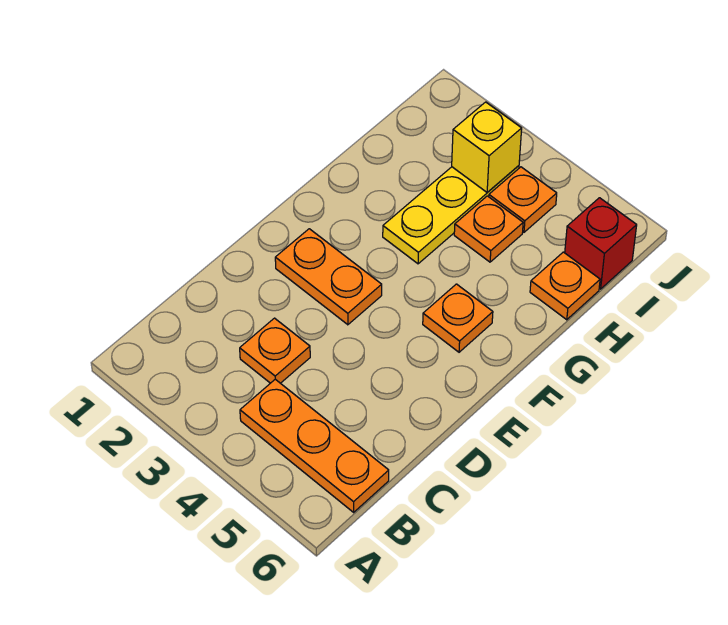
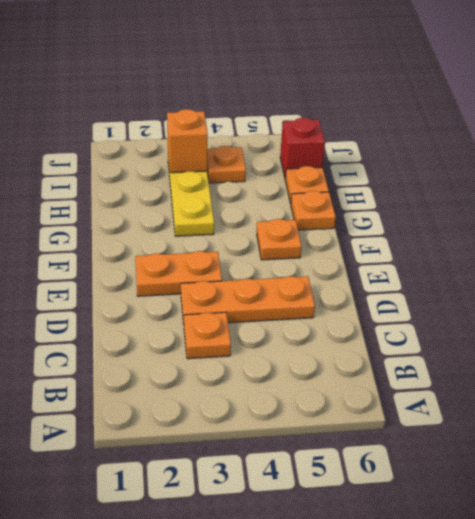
orange 1x3 plate [240,379,389,512] -> orange 1x3 plate moved to [181,276,315,323]
orange 1x1 plate [454,196,523,262] -> orange 1x1 plate moved to [291,191,336,230]
yellow 1x1 brick [452,102,522,192] -> orange 1x1 brick [167,109,208,173]

